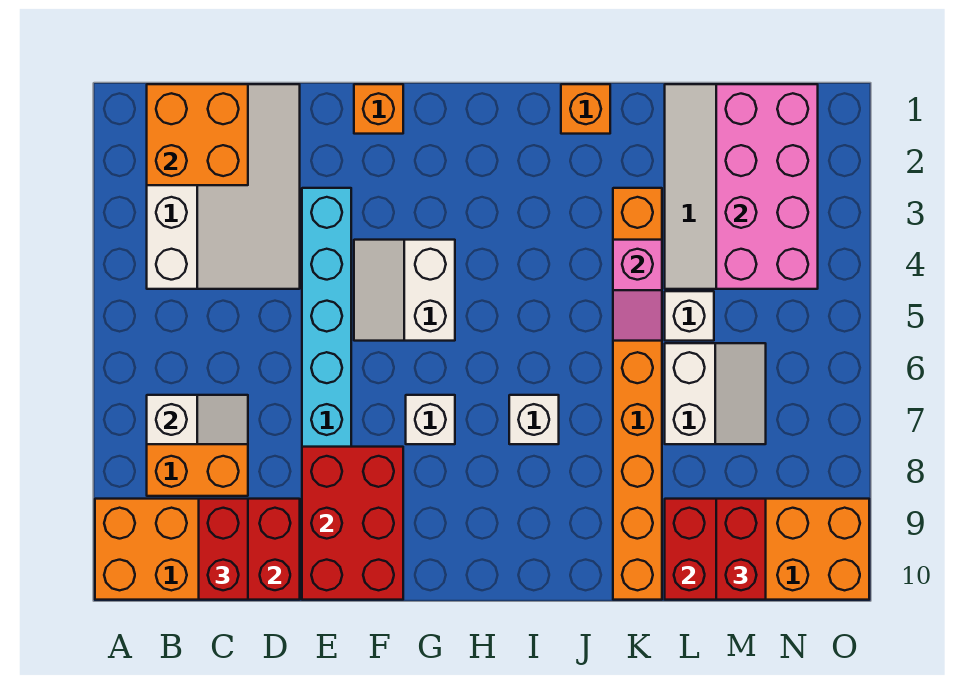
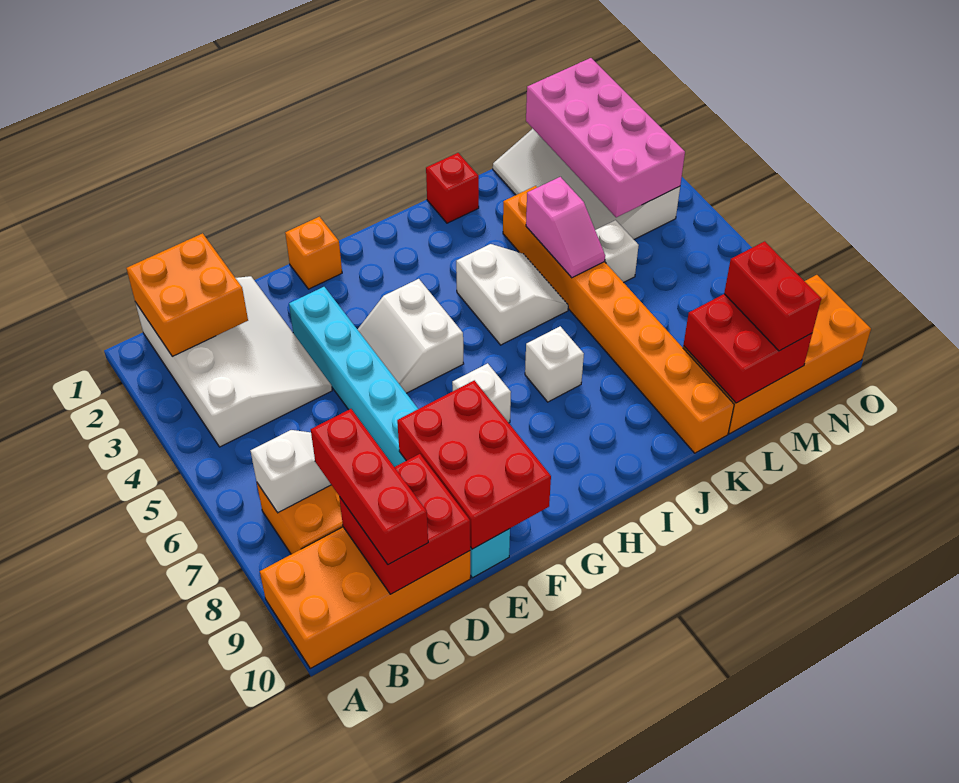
red 1x2 brick [199,499,248,600] -> red 1x3 brick [311,409,428,565]
orange 1x1 brick [561,84,610,134] -> red 1x1 brick [426,153,479,223]
white 2x2 slope [665,343,766,444] -> white 2x2 slope moved to [456,244,568,345]

